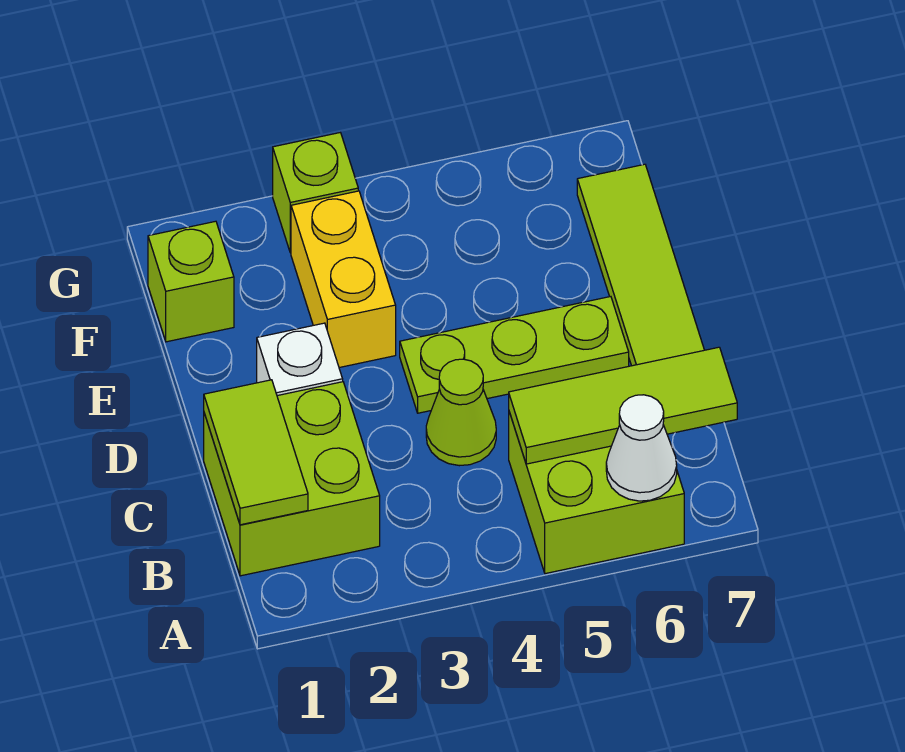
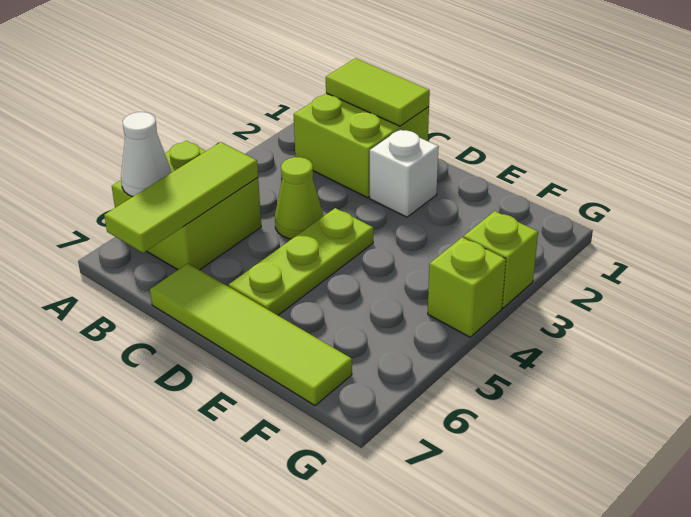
yellow 1x2 brick [291,191,396,368] -> none
lime 1x1 brick [148,221,234,342] -> lime 1x1 brick moved to [428,237,506,337]

